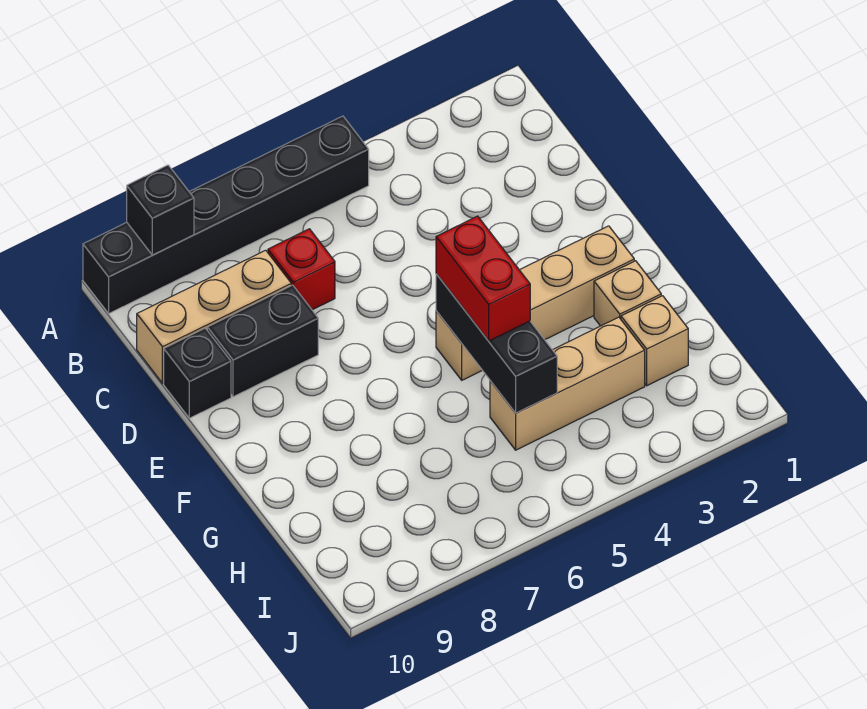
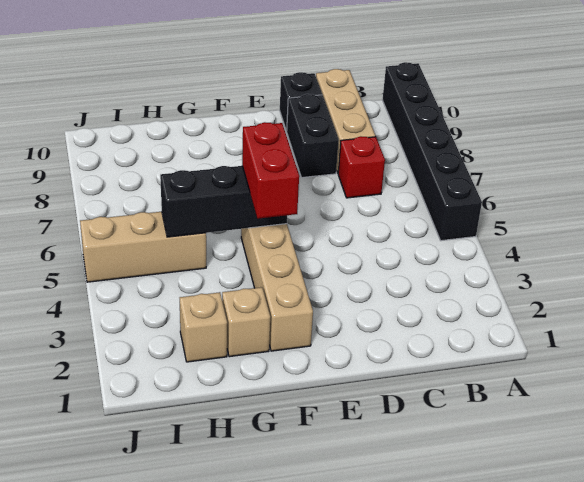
black 1x1 brick [127,165,194,255] -> none
red 1x2 brick [436,216,530,341] -> red 1x2 brick turned to [242,122,299,219]
tan 1x3 brick [490,317,645,450] -> tan 1x3 brick turned to [80,212,206,282]

